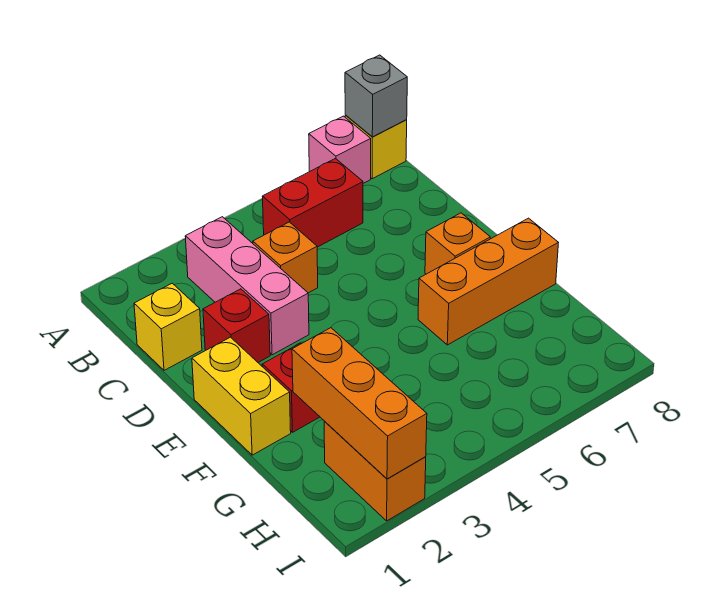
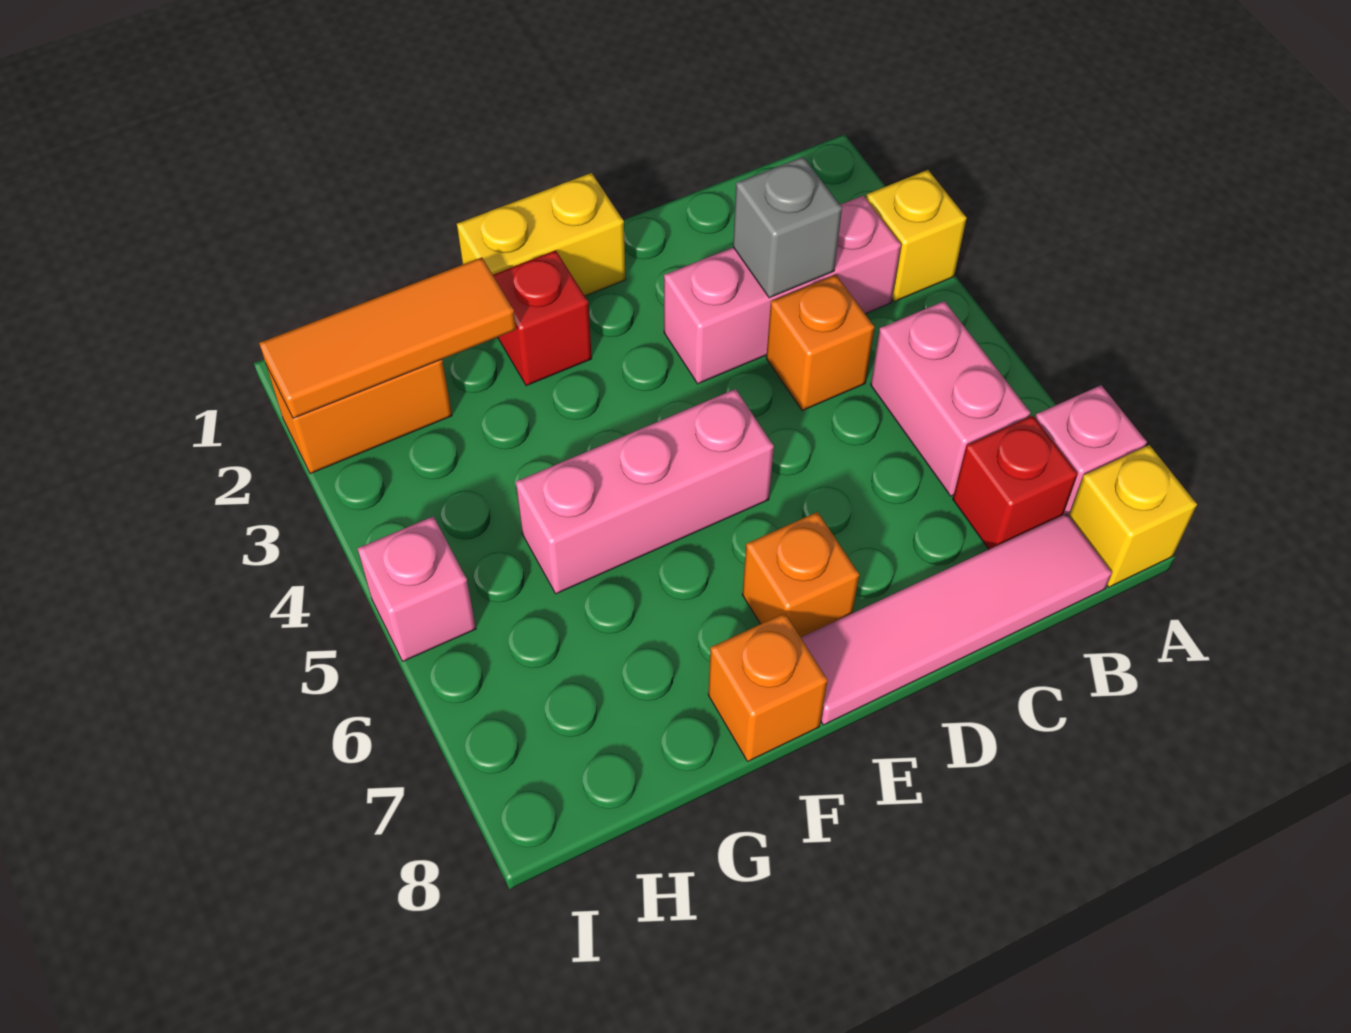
grey 1x1 brick [345,55,407,137] -> grey 1x1 brick moved to [733,157,842,298]
red 1x2 brick [262,159,363,247] -> pink 1x2 brick [871,301,1031,496]
none -> pink 1x4 tile [801,513,1112,725]
yellow 1x1 brick [134,283,202,370] -> yellow 1x1 brick moved to [866,170,967,302]
red 1x1 brick [203,289,270,362] -> red 1x1 brick moved to [953,416,1078,549]
none -> pink 1x3 brick [516,389,774,594]
orange 1x3 brick [418,218,558,345] -> orange 1x1 brick [708,613,828,761]
orange 1x3 brick [292,328,427,479] -> orange 1x3 tile [259,257,516,418]
none -> pink 1x1 brick [357,516,476,661]

